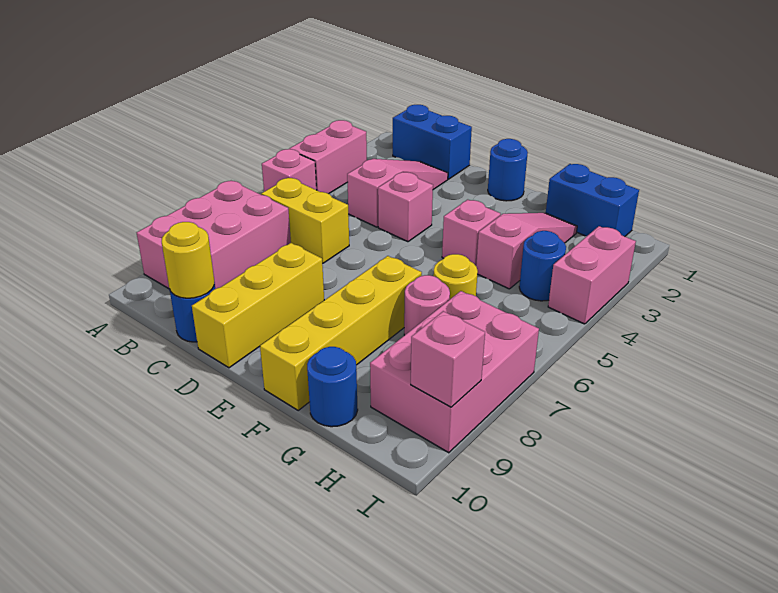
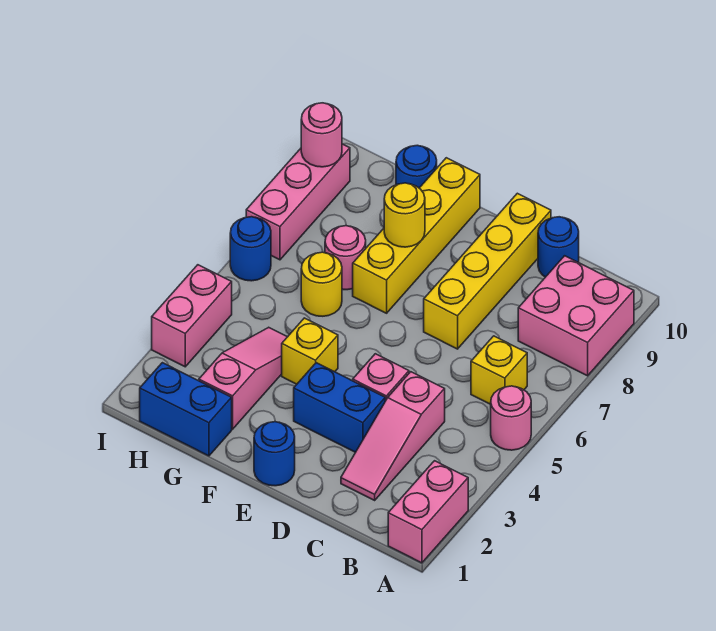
pink 1x2 brick [290,120,367,194] -> pink 1x2 brick moved to [388,461,468,563]
pink 1x1 brick [262,149,316,192] -> pink 1x1 round brick [491,386,531,450]
pink 2x3 brick [137,181,291,289] -> pink 2x2 brick [518,256,634,376]
blue 1x2 brick [393,105,472,179] -> blue 1x2 brick moved to [294,363,385,452]
yellow 1x2 brick [261,178,349,263] -> yellow 1x1 brick [471,336,527,404]
yellow 1x1 round brick [162,222,214,298] -> yellow 1x1 round brick moved to [384,183,425,247]
yellow 1x3 brick [192,243,324,368] -> yellow 1x4 brick [424,193,551,349]
pink 1x1 brick [442,200,501,266] -> yellow 1x1 brick [282,318,338,384]
pink 1x3 slope [476,213,577,289] -> pink 1x3 slope turned to [199,327,287,429]
blue 1x1 round brick [519,231,566,301] -> blue 1x1 round brick moved to [230,217,271,281]
pink 2x3 brick [370,291,539,453] -> pink 1x3 brick [246,144,350,260]
pink 1x1 brick [411,311,485,407] -> pink 1x1 round brick [301,103,342,167]

